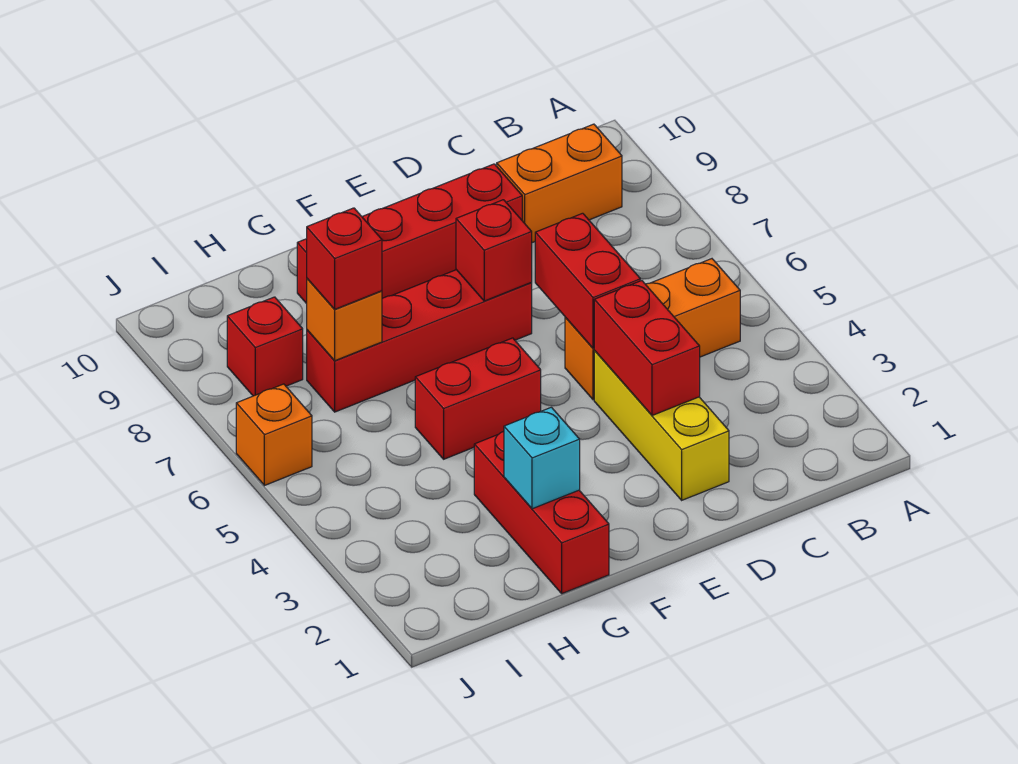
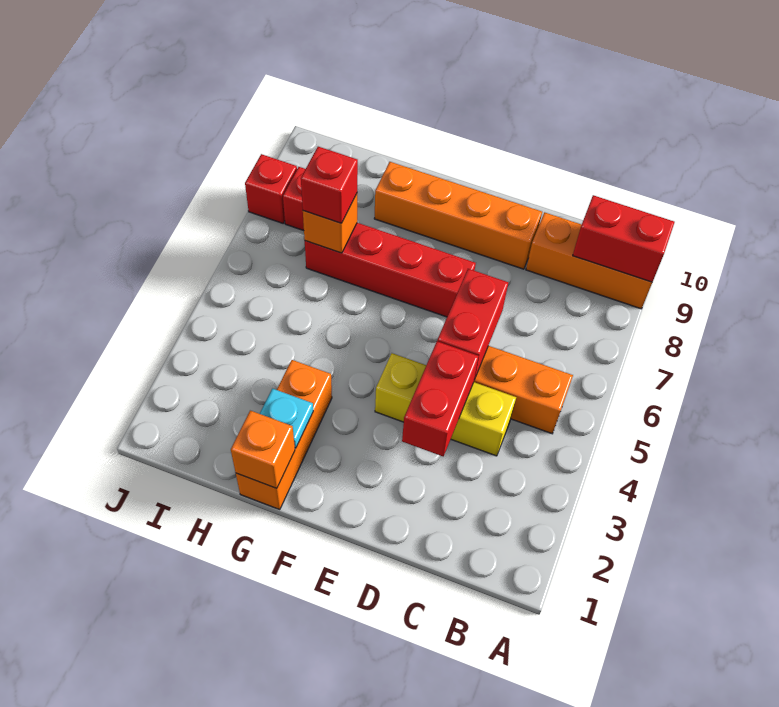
orange 1x2 brick [497,124,622,243] -> orange 1x3 brick [526,212,652,309]
yellow 1x3 brick [594,351,729,500] -> yellow 1x3 brick turned to [375,353,516,456]
red 1x4 brick [297,164,522,304] -> orange 1x4 brick [374,162,542,269]
red 1x1 brick [456,200,532,301] -> red 1x1 brick moved to [245,154,297,223]
red 1x2 brick [415,338,541,459] -> red 1x2 brick moved to [573,195,675,282]
red 1x3 brick [474,431,609,594] -> orange 1x3 brick [236,360,332,510]
cyan 1x1 brick [504,407,580,509] -> cyan 1x1 plate [260,389,313,448]
orange 1x1 brick [236,384,312,486] -> orange 1x1 brick moved to [231,411,295,488]

